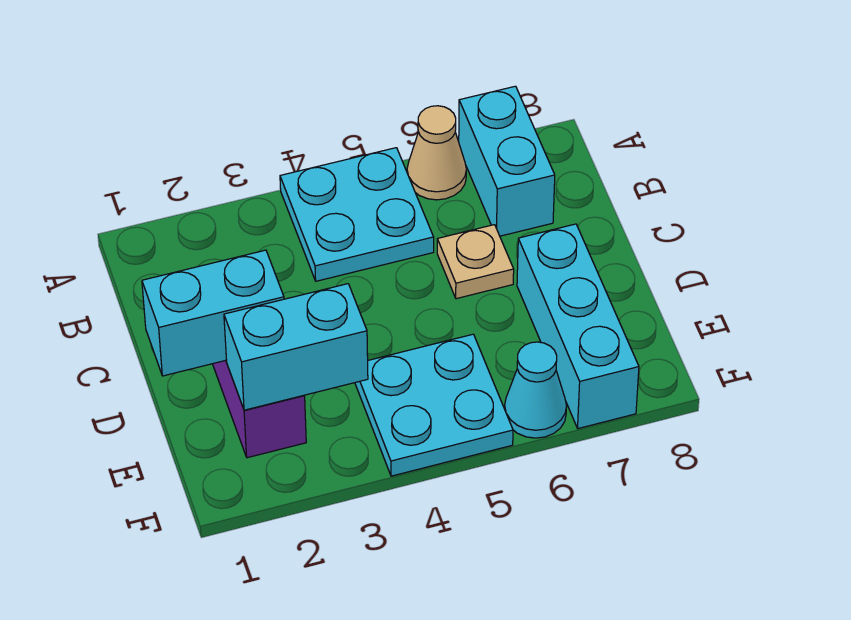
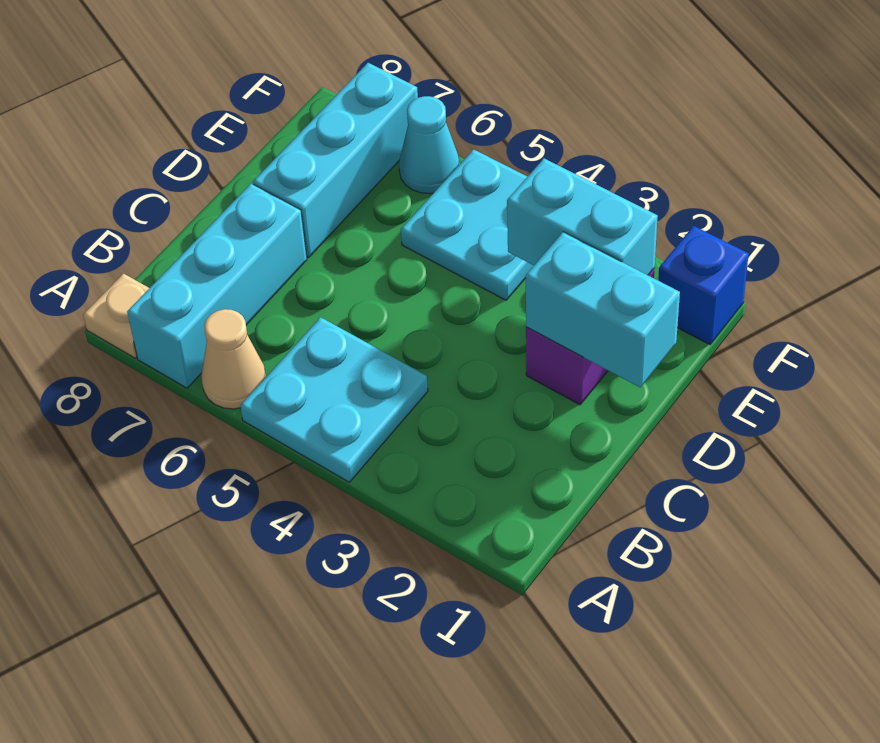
cyan 1x2 brick [459,86,555,236] -> cyan 1x3 brick [127,184,307,388]
tan 1x1 plate [437,225,514,299] -> tan 1x1 plate moved to [83,274,149,358]
none -> blue 1x1 brick [658,226,749,344]

